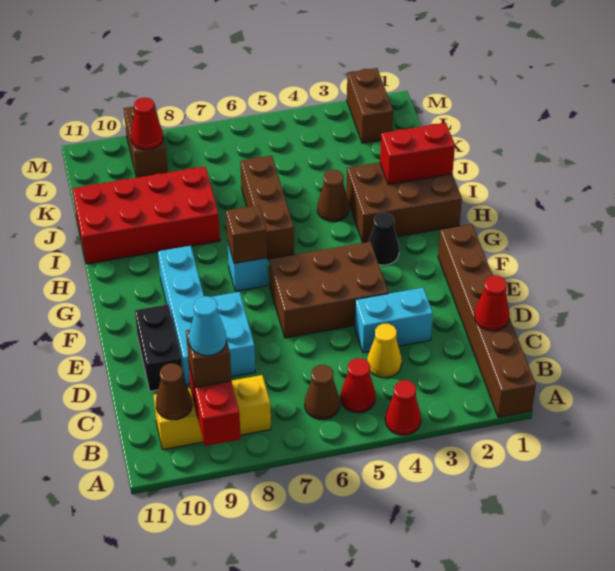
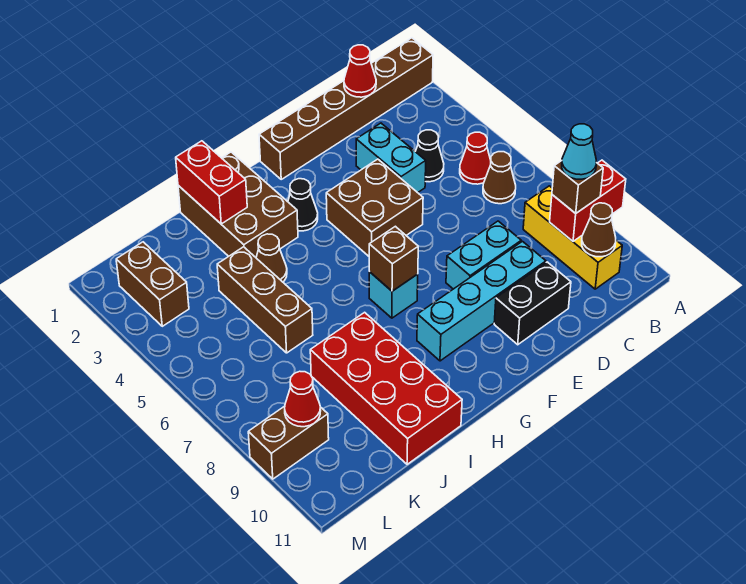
red 1x1 cone [385,380,421,435] -> none
yellow 1x1 cone [367,324,402,378] -> black 1x1 cone [415,130,444,182]
brown 2x3 brick [269,242,388,338] -> brown 2x2 brick [326,159,423,256]
brown 1x3 brick [240,156,294,259] -> brown 1x3 brick turned to [217,247,313,353]
brown 1x2 brick [347,68,393,143] -> brown 1x2 brick turned to [116,242,189,326]

